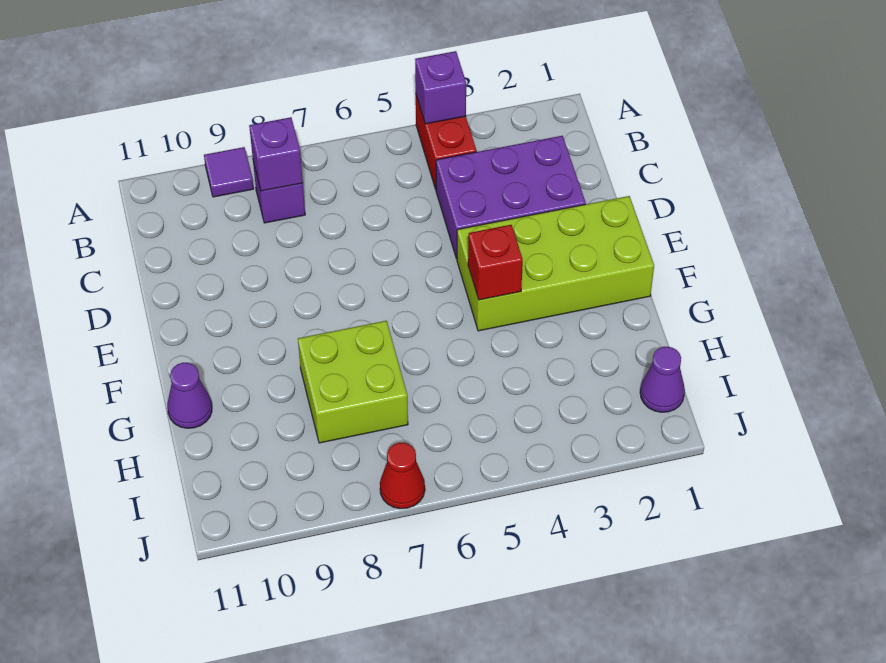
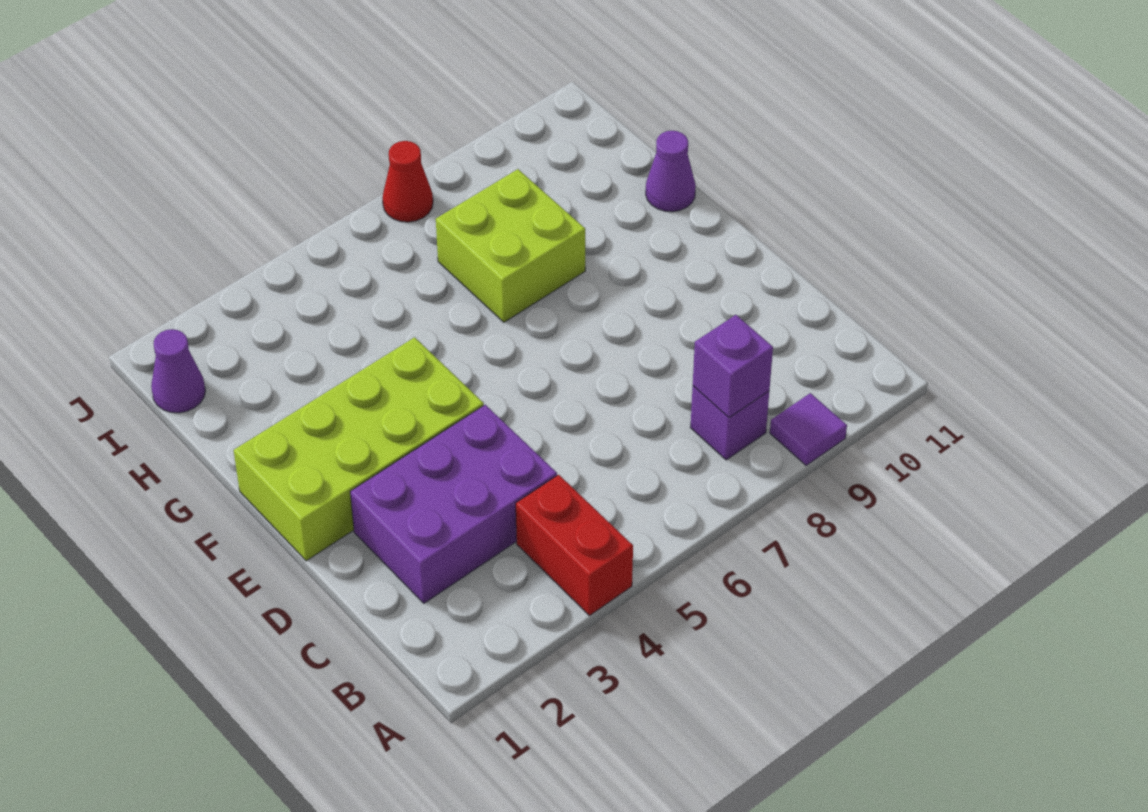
purple 1x1 brick [415,51,466,124] -> none
red 1x1 brick [468,225,523,300] -> none

